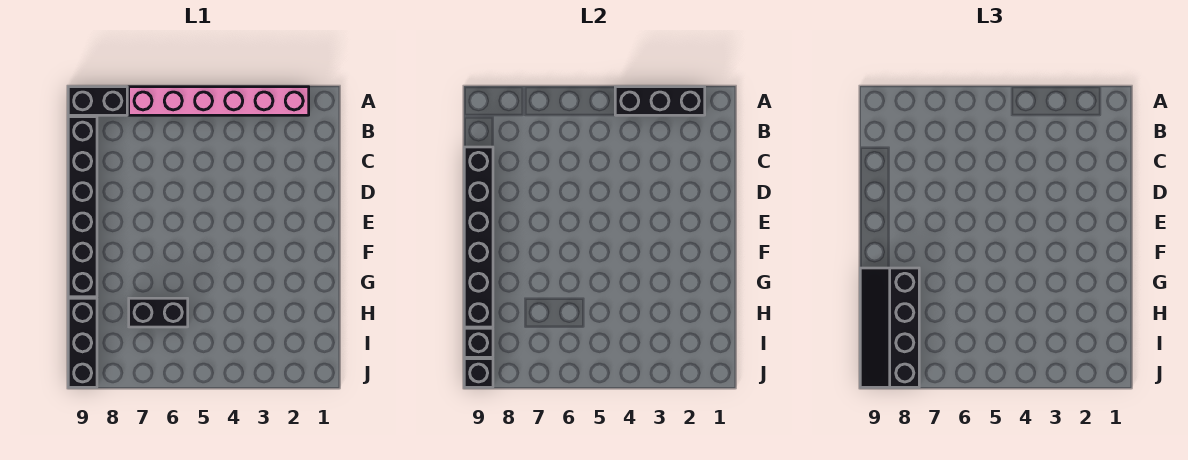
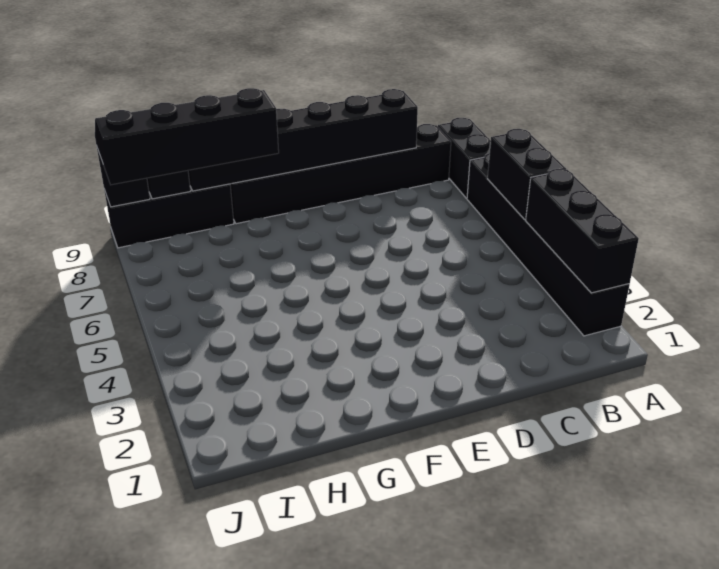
pink 1x6 brick [129,87,309,115] -> black 1x6 brick [467,153,630,336]
black 1x2 brick [129,298,188,327] -> black 1x2 brick moved to [488,129,566,220]

